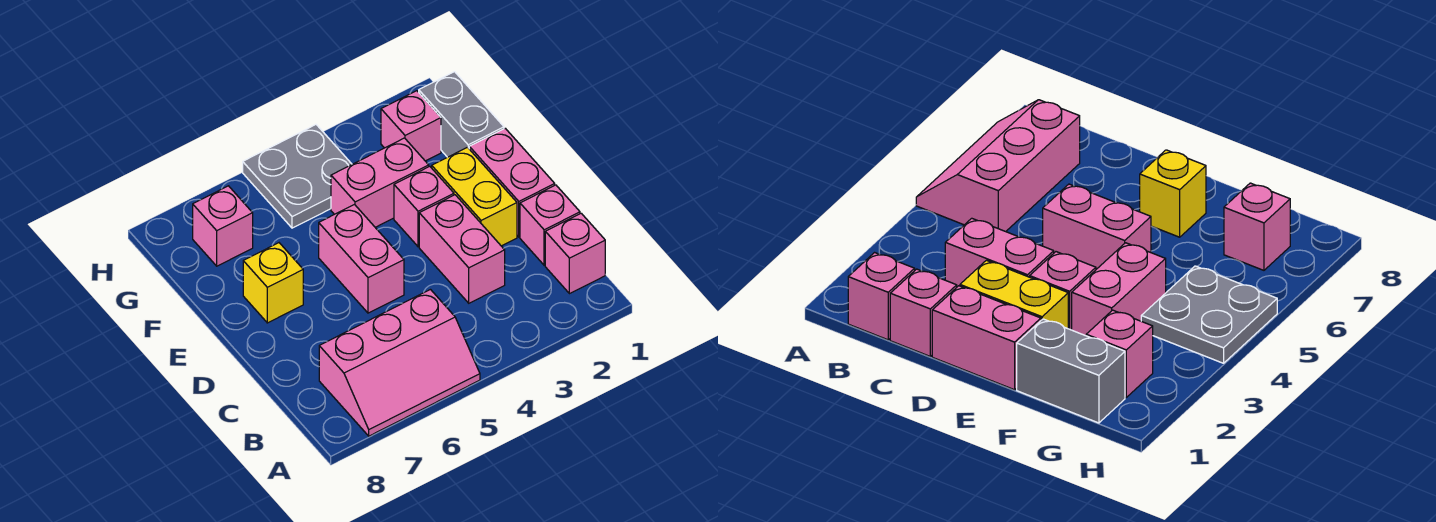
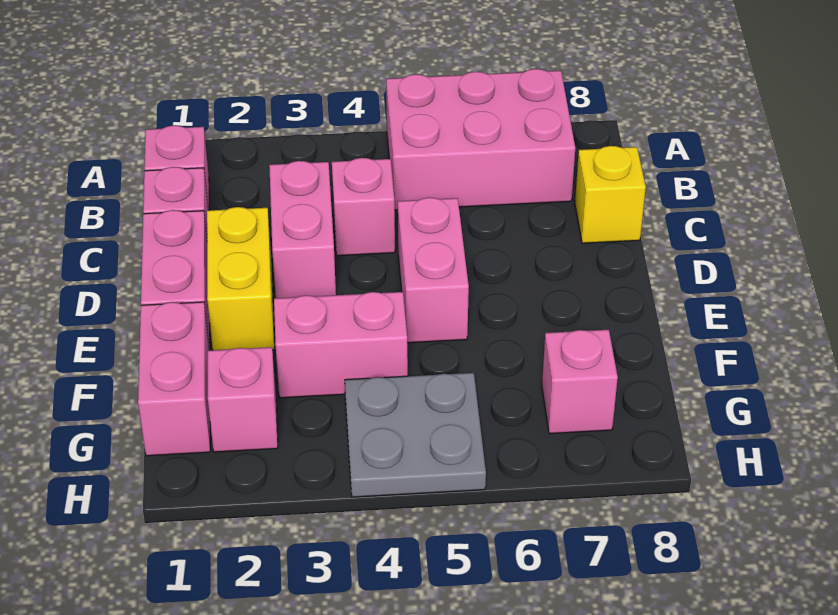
pink 2x3 slope [319,290,480,436] -> pink 2x3 brick [386,69,575,210]
pink 1x1 brick [394,166,454,247] -> pink 1x1 brick moved to [332,158,395,256]
yellow 1x1 brick [243,243,303,323] -> yellow 1x1 brick moved to [575,146,646,243]
grey 1x2 brick [419,72,504,157] -> pink 1x2 brick [138,302,210,456]

